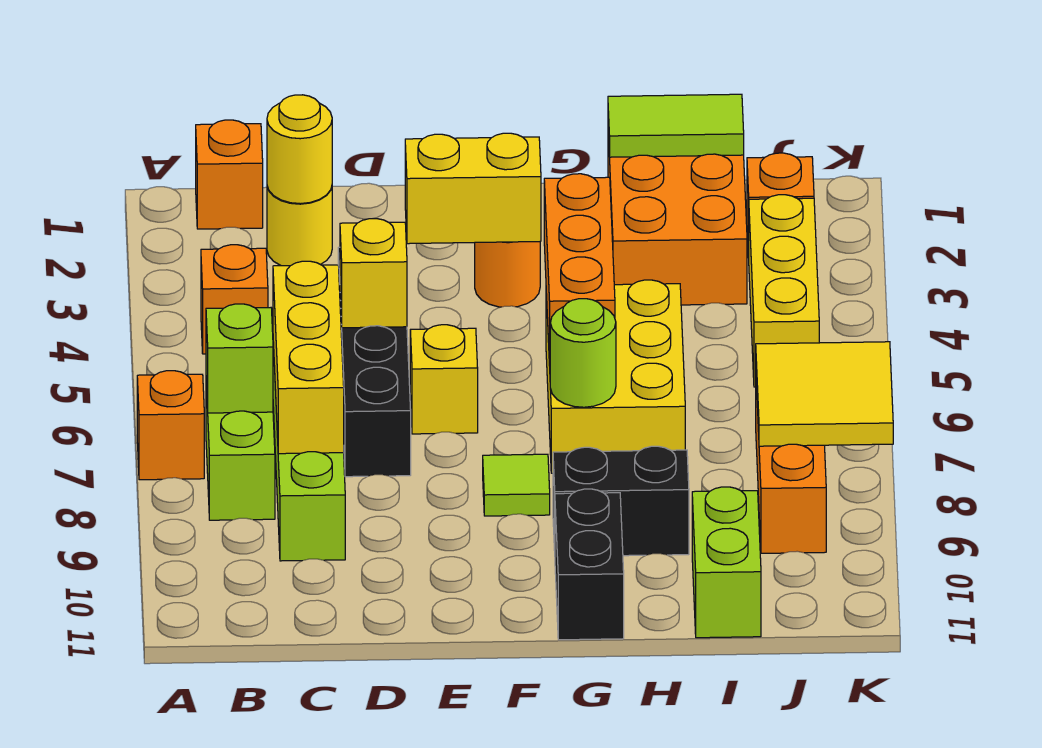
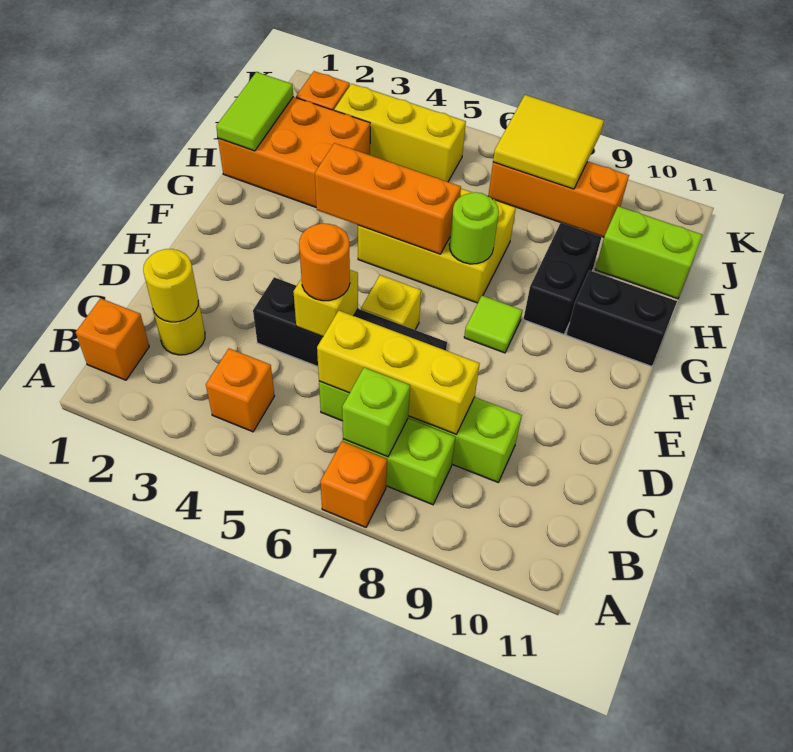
yellow 1x2 brick [405,133,541,244] -> none
orange 1x1 round brick [475,242,540,307] -> orange 1x1 round brick moved to [299,223,350,301]

